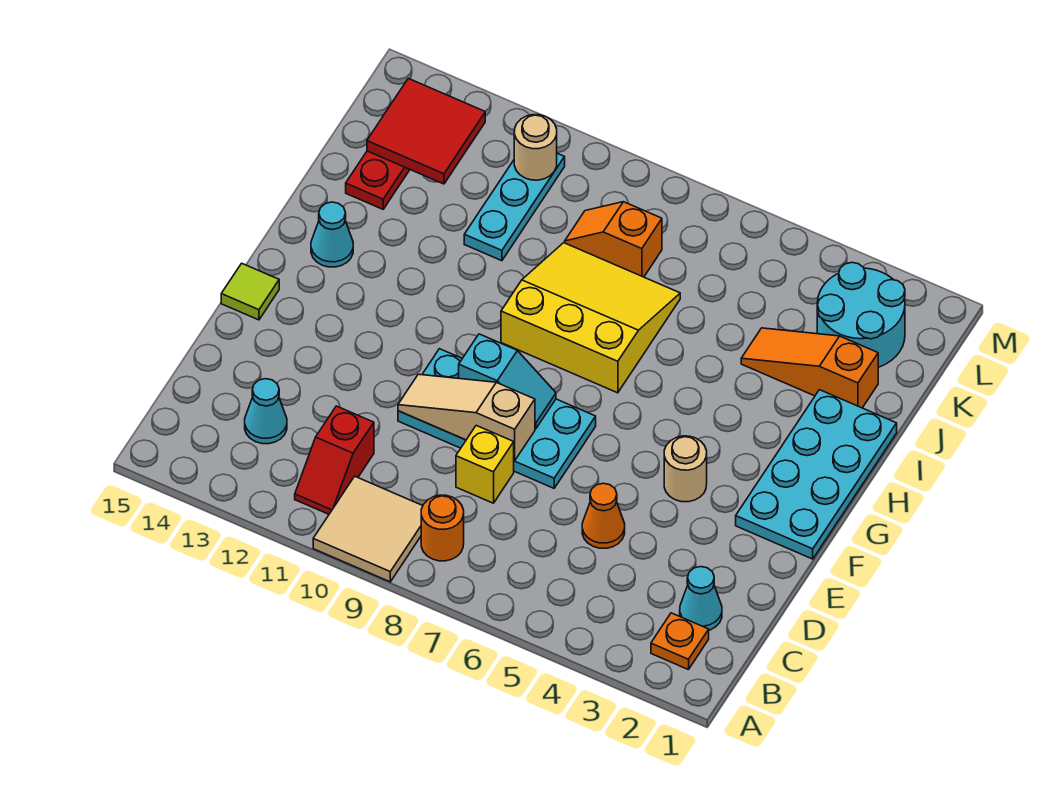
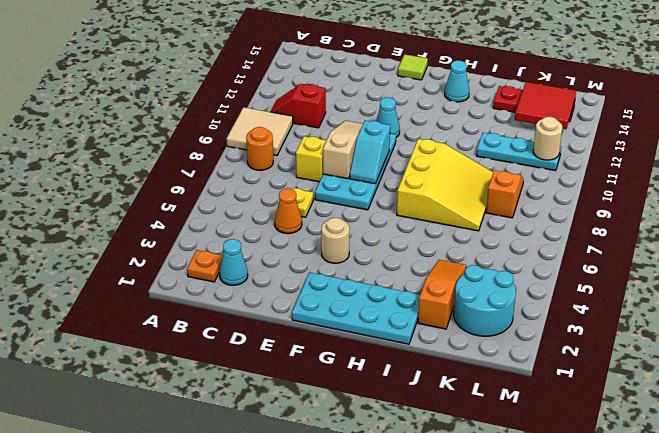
cyan 1x1 cone [245,379,287,444] -> cyan 1x1 cone moved to [376,97,400,137]
none -> yellow 1x1 plate [287,188,313,217]

